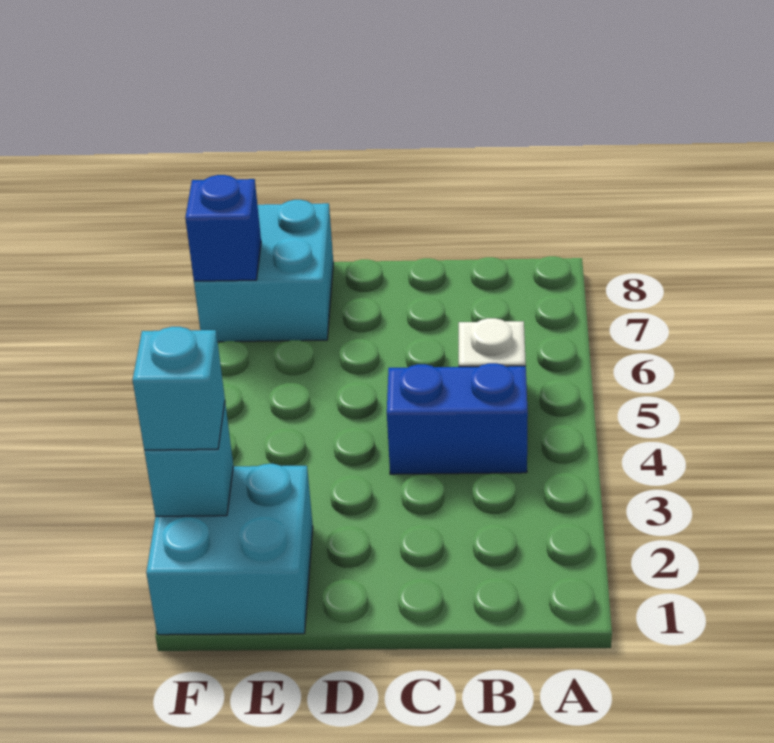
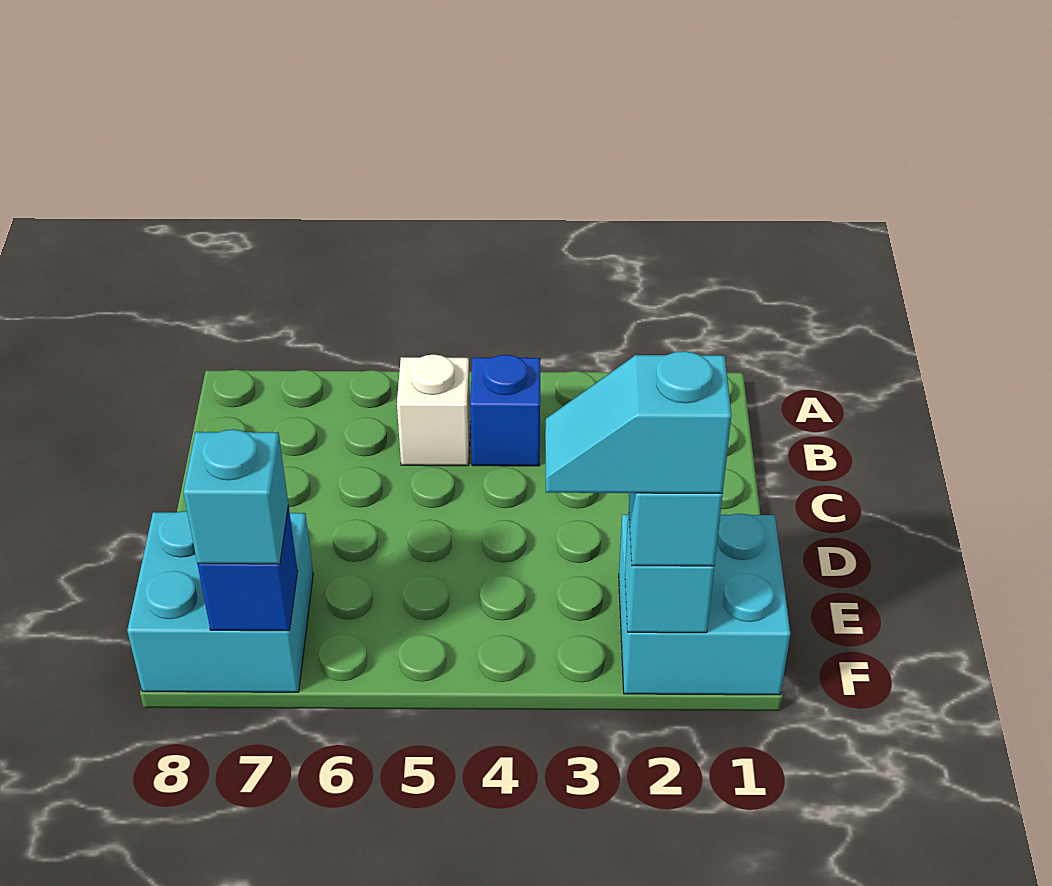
blue 1x2 brick [387,363,528,474] -> blue 1x1 brick [470,355,540,466]
none -> cyan 1x2 slope [545,351,731,493]
none -> cyan 1x1 brick [183,429,288,564]

